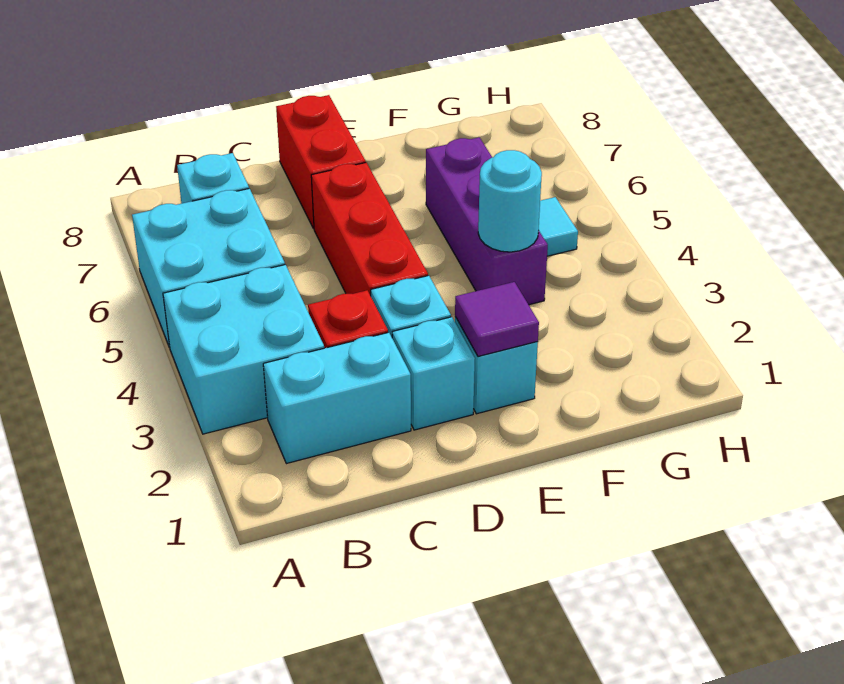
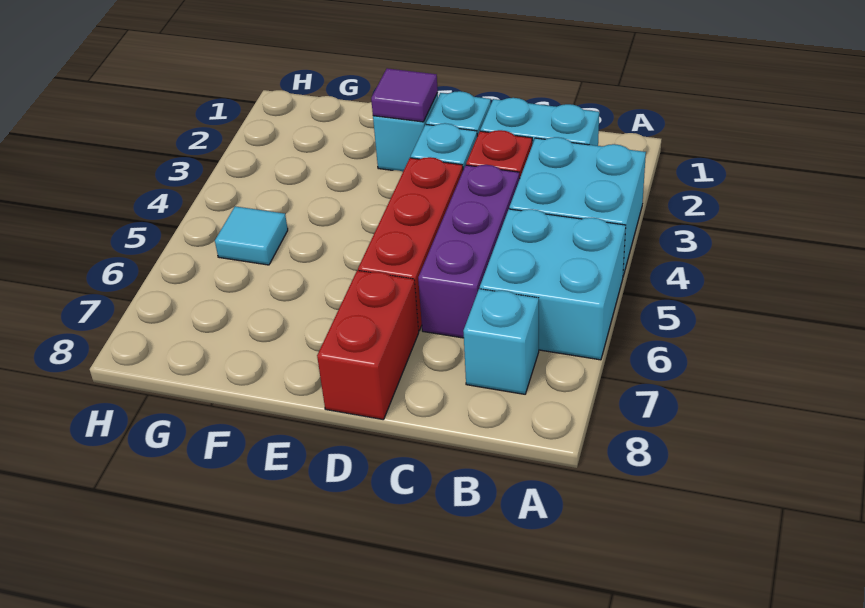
purple 1x3 brick [426,137,548,305] -> purple 1x3 brick moved to [418,165,520,338]
cyan 1x1 round brick [478,150,542,252] -> none

